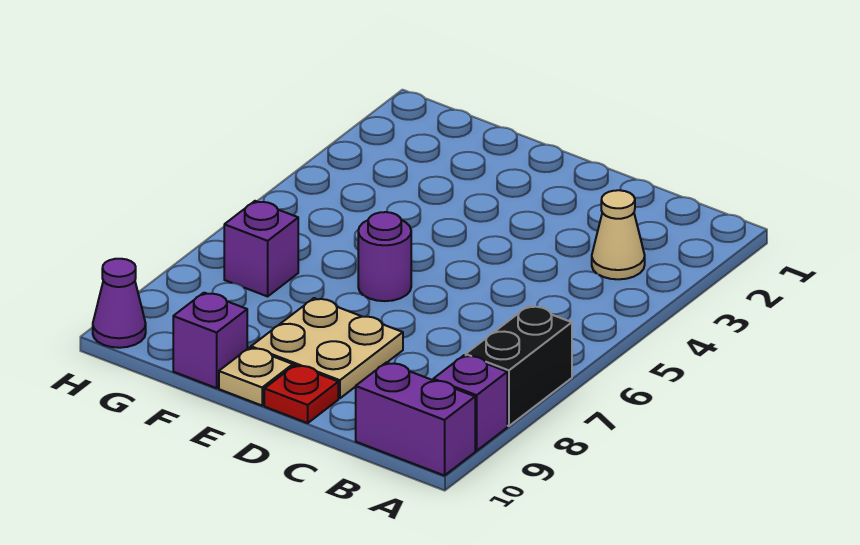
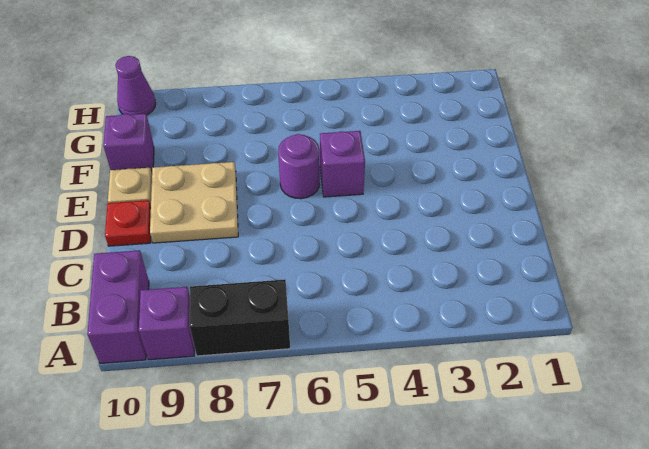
tan 1x1 cone [592,190,645,279] -> none
purple 1x1 brick [224,201,298,296] -> purple 1x1 brick moved to [320,131,365,197]

